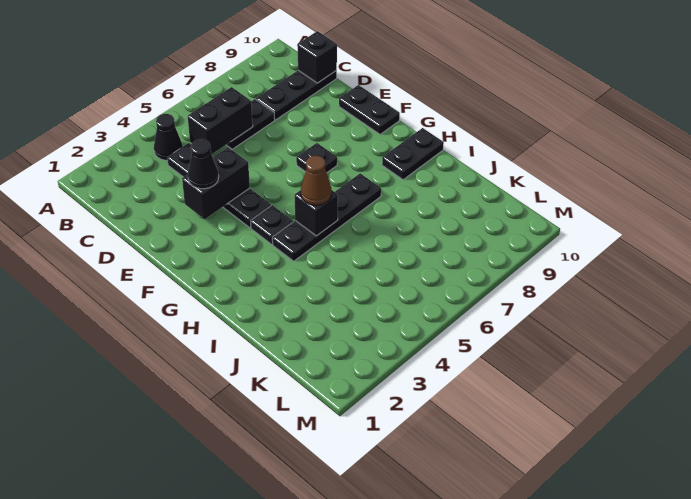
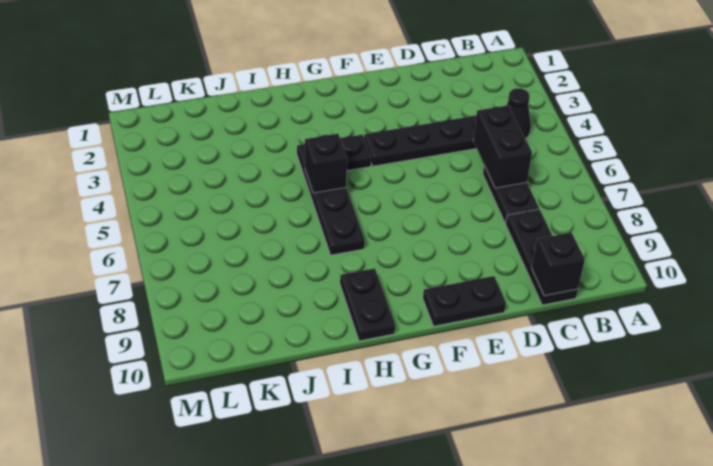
black 1x2 brick [182,147,250,219] -> none
black 1x1 cone [188,139,219,189] -> none
black 1x1 plate [296,143,337,172] -> none
brown 1x1 cone [301,156,331,205] -> none

